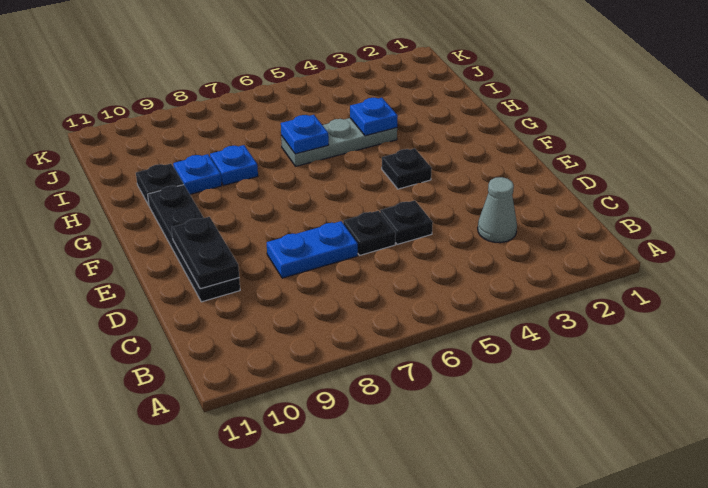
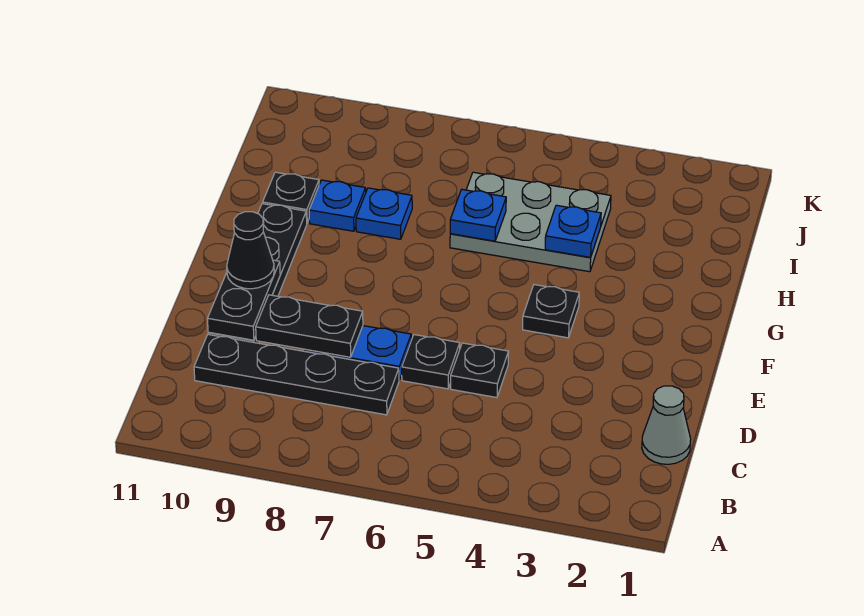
grey 1x1 cone [478,177,517,243] -> grey 1x1 cone moved to [642,386,691,464]
none -> black 1x4 plate [194,334,399,415]
none -> black 1x2 plate [256,295,363,357]
none -> black 1x1 cone [227,212,274,289]
grey 1x3 plate [281,118,397,166] -> grey 2x3 plate [450,172,611,272]

